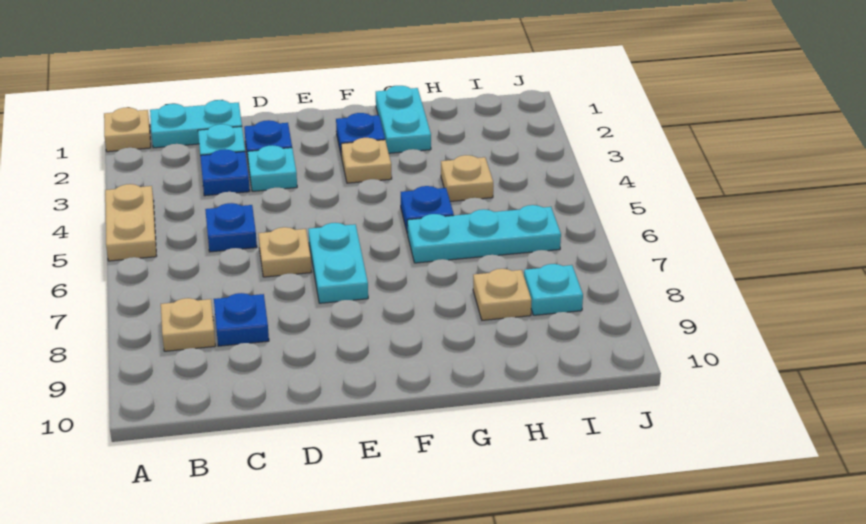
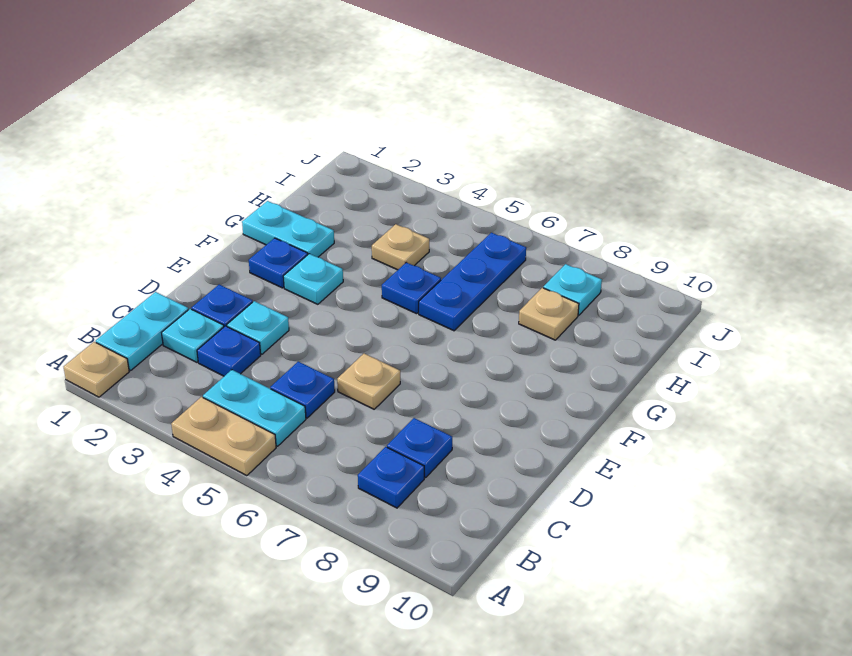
tan 1x1 plate [161,298,215,351] -> blue 1x1 plate [358,447,424,508]
cyan 1x2 plate [308,223,368,303] -> cyan 1x2 plate moved to [203,370,306,446]
tan 1x1 plate [341,138,392,183] -> cyan 1x1 plate [283,254,343,304]
cyan 1x3 plate [407,205,561,263] -> blue 1x3 plate [419,233,526,331]

